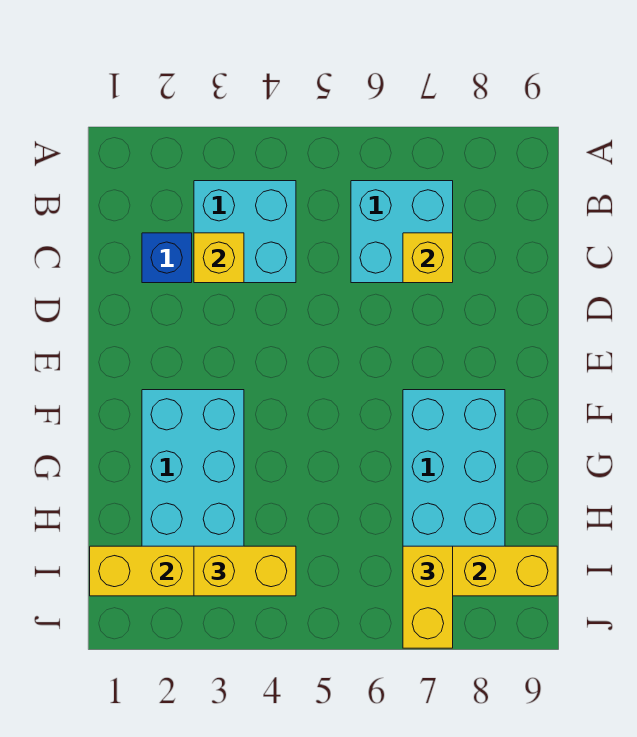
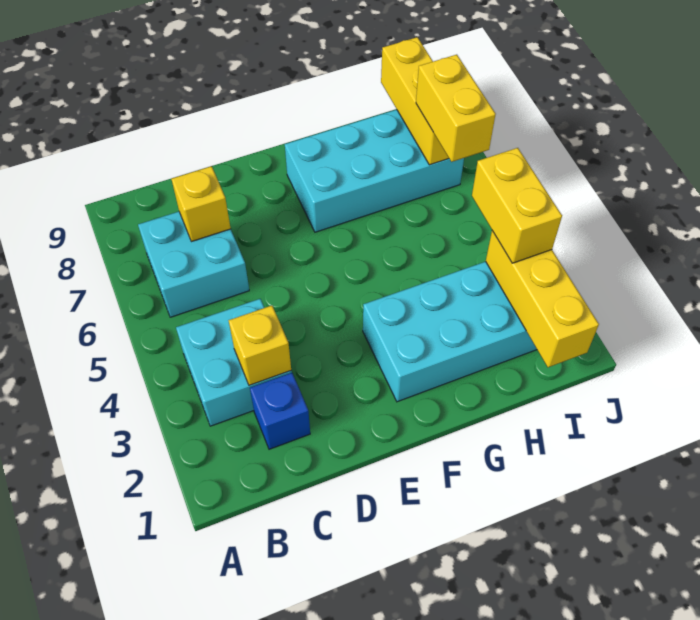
yellow 1x2 brick [403,546,453,648] -> yellow 1x2 brick turned to [416,55,496,162]

